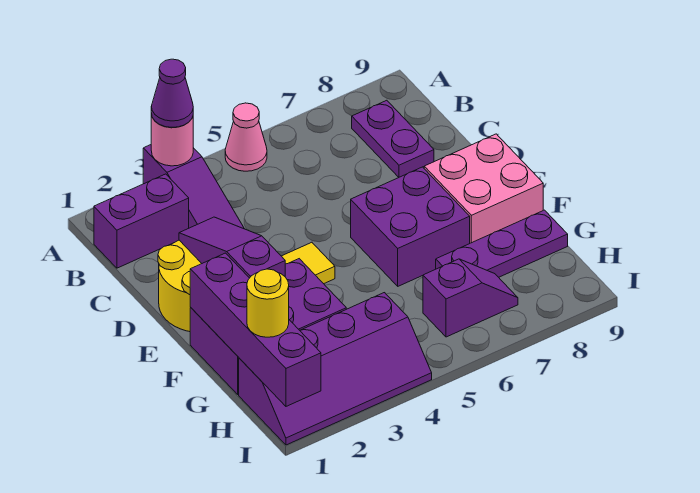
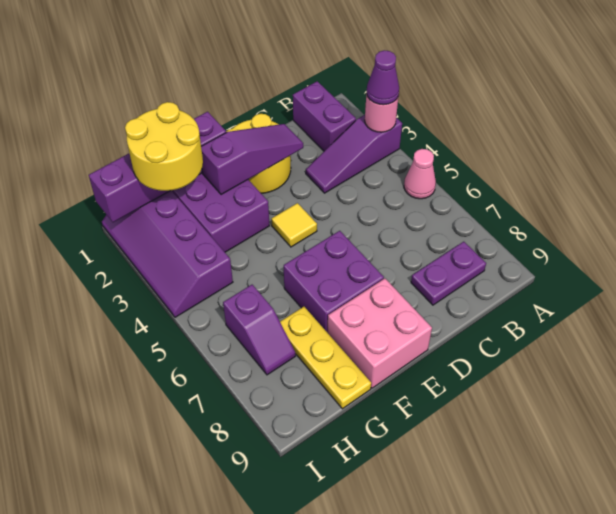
purple 1x3 plate [436,210,568,277] -> yellow 1x3 plate [280,307,371,409]
yellow 1x1 round brick [247,269,289,337] -> yellow 2x2 round brick [125,102,203,191]

